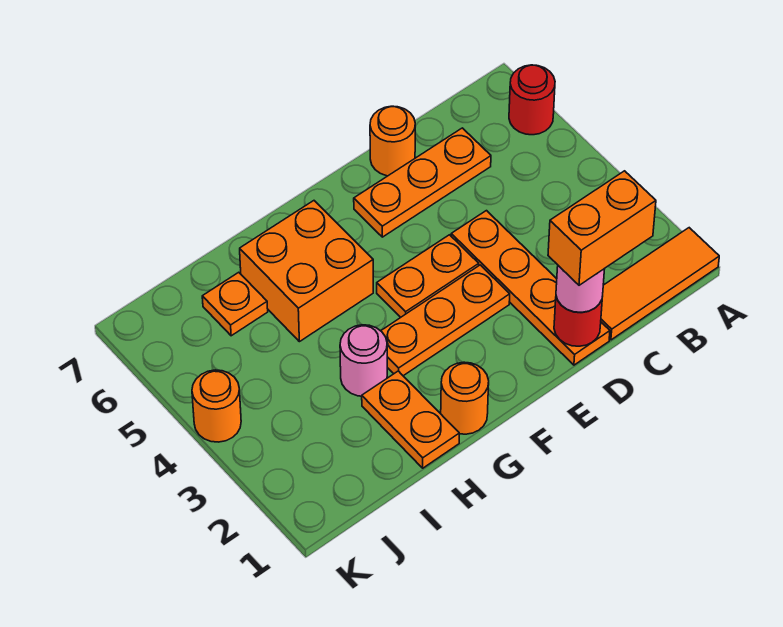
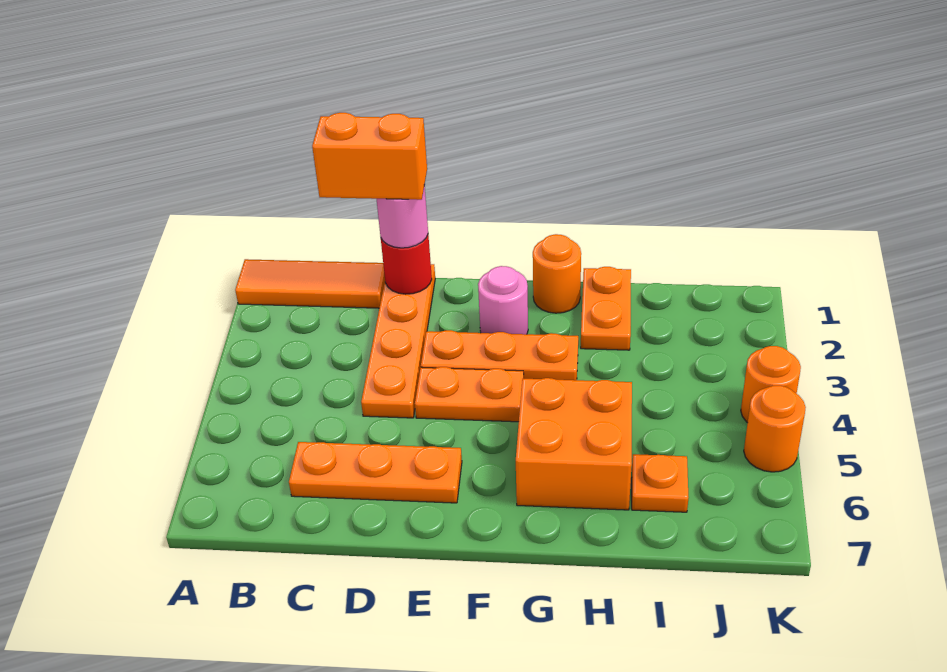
red 1x1 round brick [509,65,555,135] -> none
orange 1x1 round brick [370,106,415,176] -> orange 1x1 round brick moved to [744,386,806,472]
pink 1x1 round brick [340,325,387,396] -> pink 1x1 round brick moved to [478,266,528,334]

